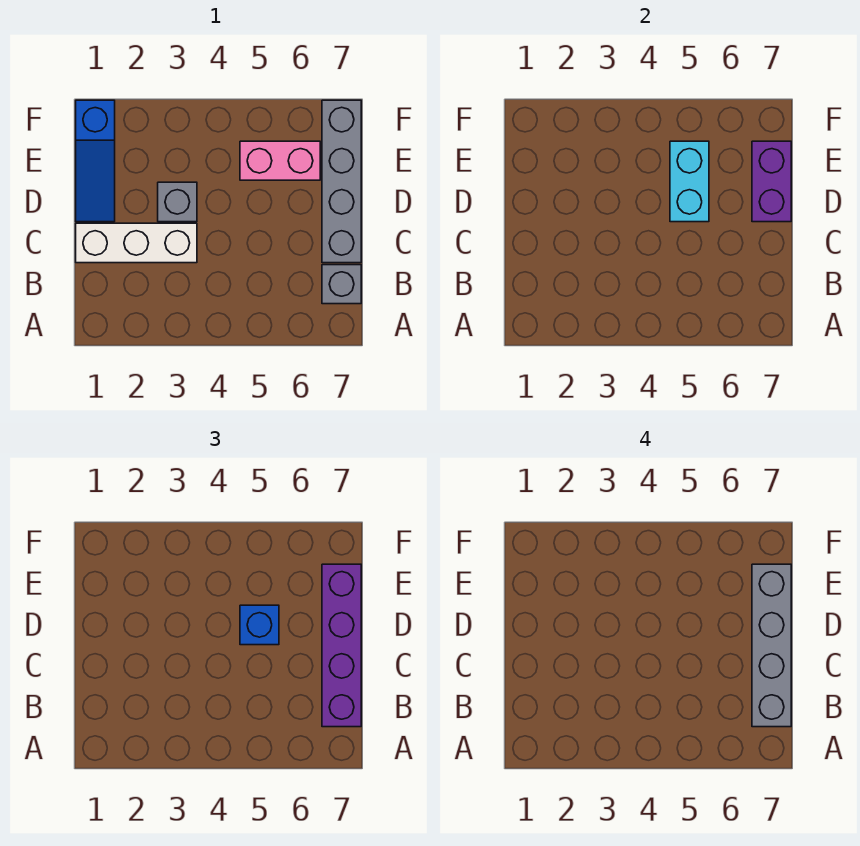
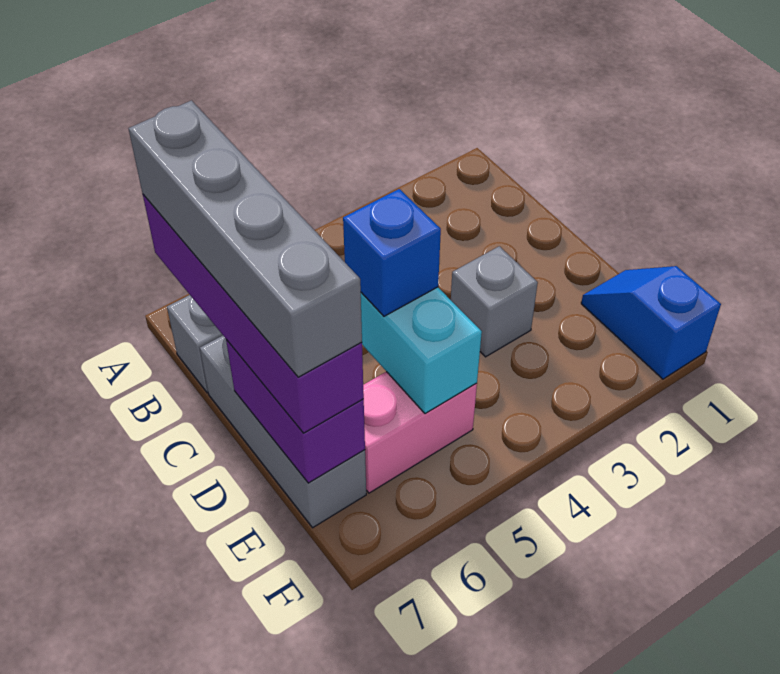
white 1x3 brick [76,223,197,263] -> none
grey 1x4 brick [322,100,361,263] -> grey 1x3 brick [200,336,366,528]
blue 1x3 slope [76,100,115,222] -> blue 1x2 slope [581,266,721,379]

